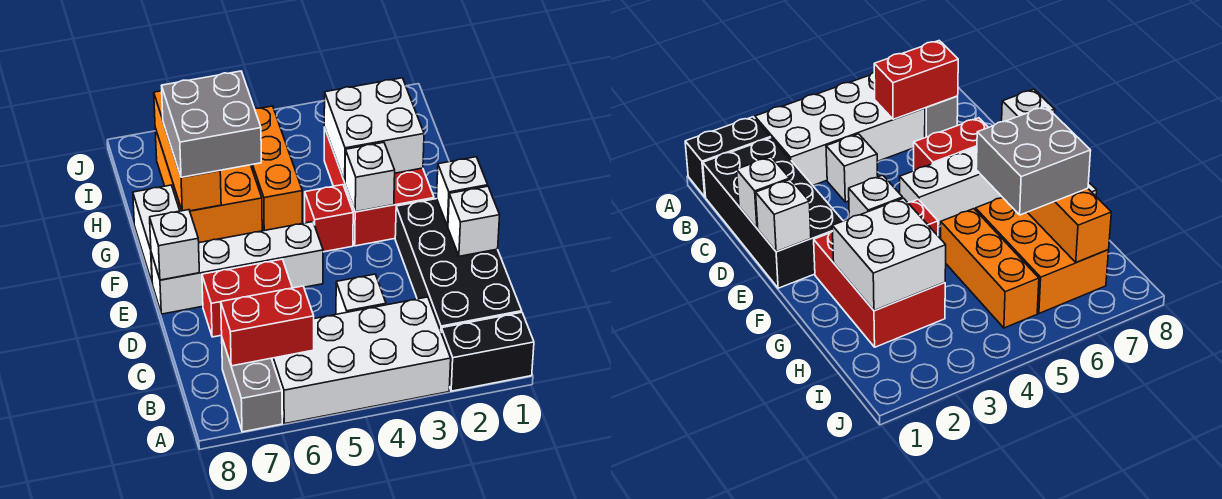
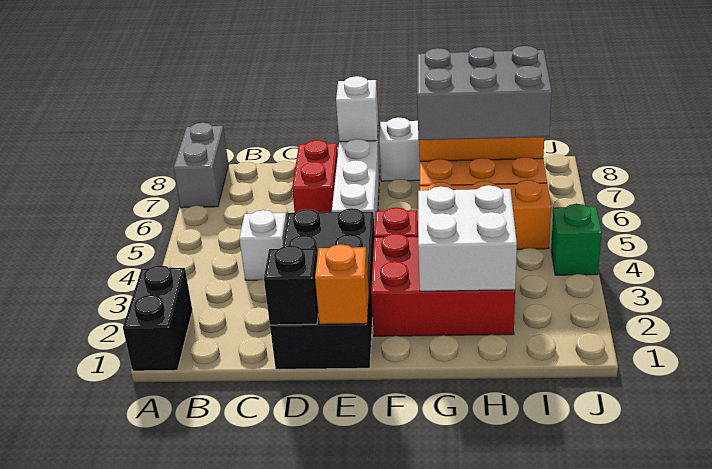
white 2x4 brick [271,297,451,424] -> none
grey 1x2 brick [222,339,282,432] -> grey 1x2 brick turned to [174,123,229,208]
black 2x4 brick [395,199,522,330] -> black 2x4 brick turned to [270,208,375,369]
red 1x2 brick [221,286,314,366] -> none
white 1x1 brick [448,186,500,256] -> black 1x1 brick [264,245,318,325]
white 1x1 brick [437,157,488,226] -> orange 1x1 brick [315,244,369,324]
white 1x1 brick [345,142,395,212] -> none
grey 2x2 brick [162,71,261,177] -> grey 2x3 brick [417,46,552,140]
none -> green 1x1 brick [551,204,602,275]

